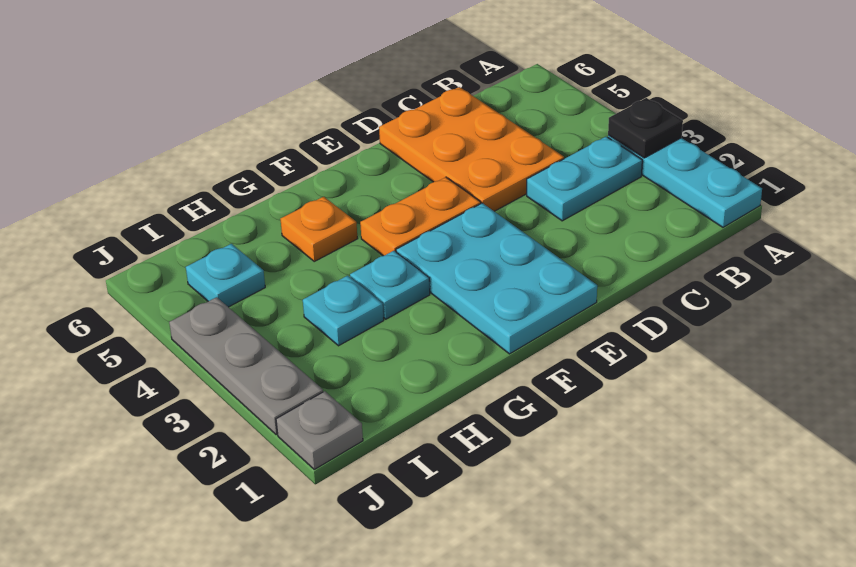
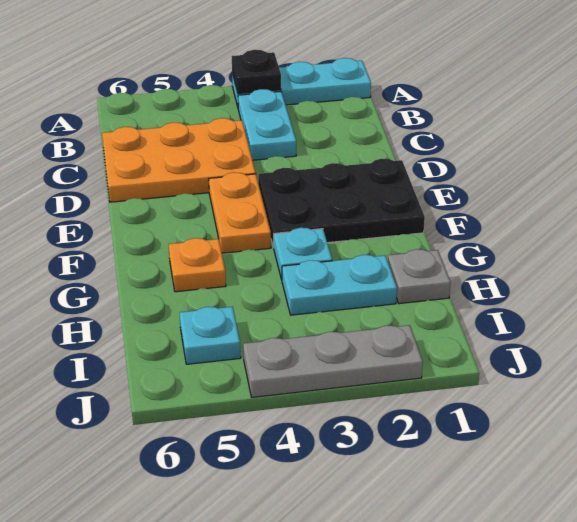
cyan 2x3 plate [396,203,597,354] -> black 2x3 plate [258,159,425,248]
cyan 1x1 plate [303,276,384,346] -> cyan 1x2 plate [282,255,397,315]
grey 1x1 plate [276,391,363,469] -> grey 1x1 plate moved to [388,249,451,304]

